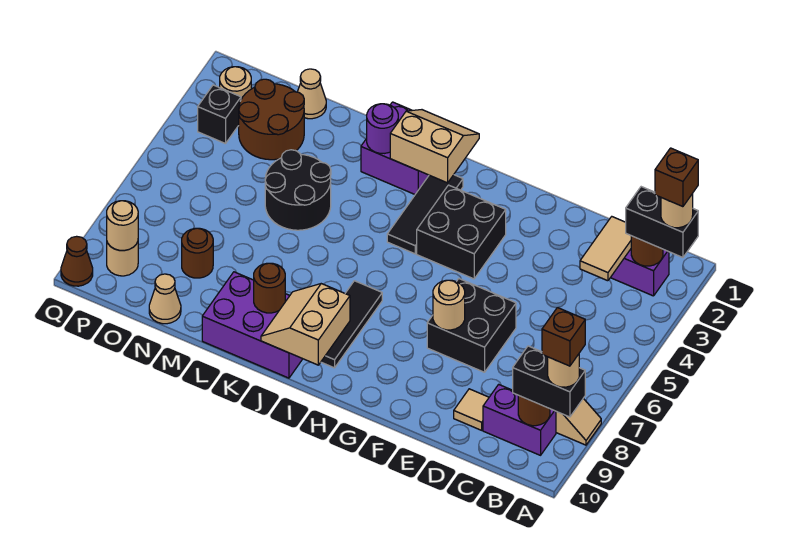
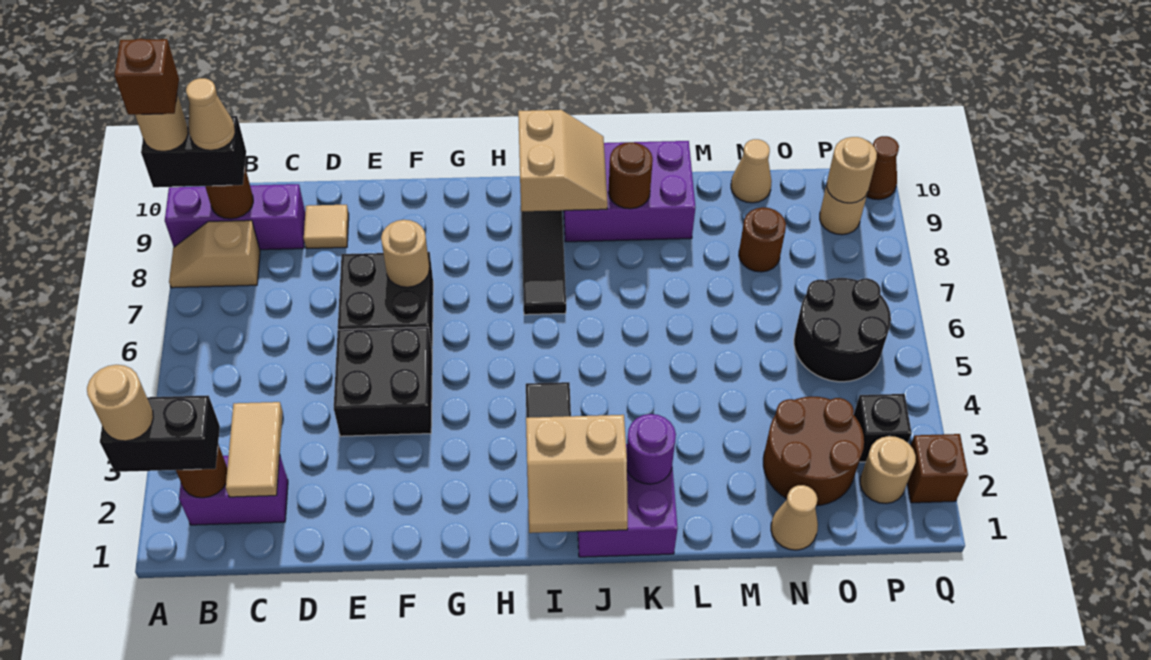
brown 1x1 brick [655,148,698,207] -> brown 1x1 brick moved to [907,434,968,503]
purple 1x2 brick [483,384,556,455] -> purple 1x3 brick [165,184,305,250]
none -> tan 1x1 cone [186,78,235,150]
black 2x2 brick [417,185,506,279] -> black 2x2 brick moved to [334,327,432,436]
black 2x2 round brick [265,150,331,230] -> black 2x2 round brick moved to [794,278,891,382]

